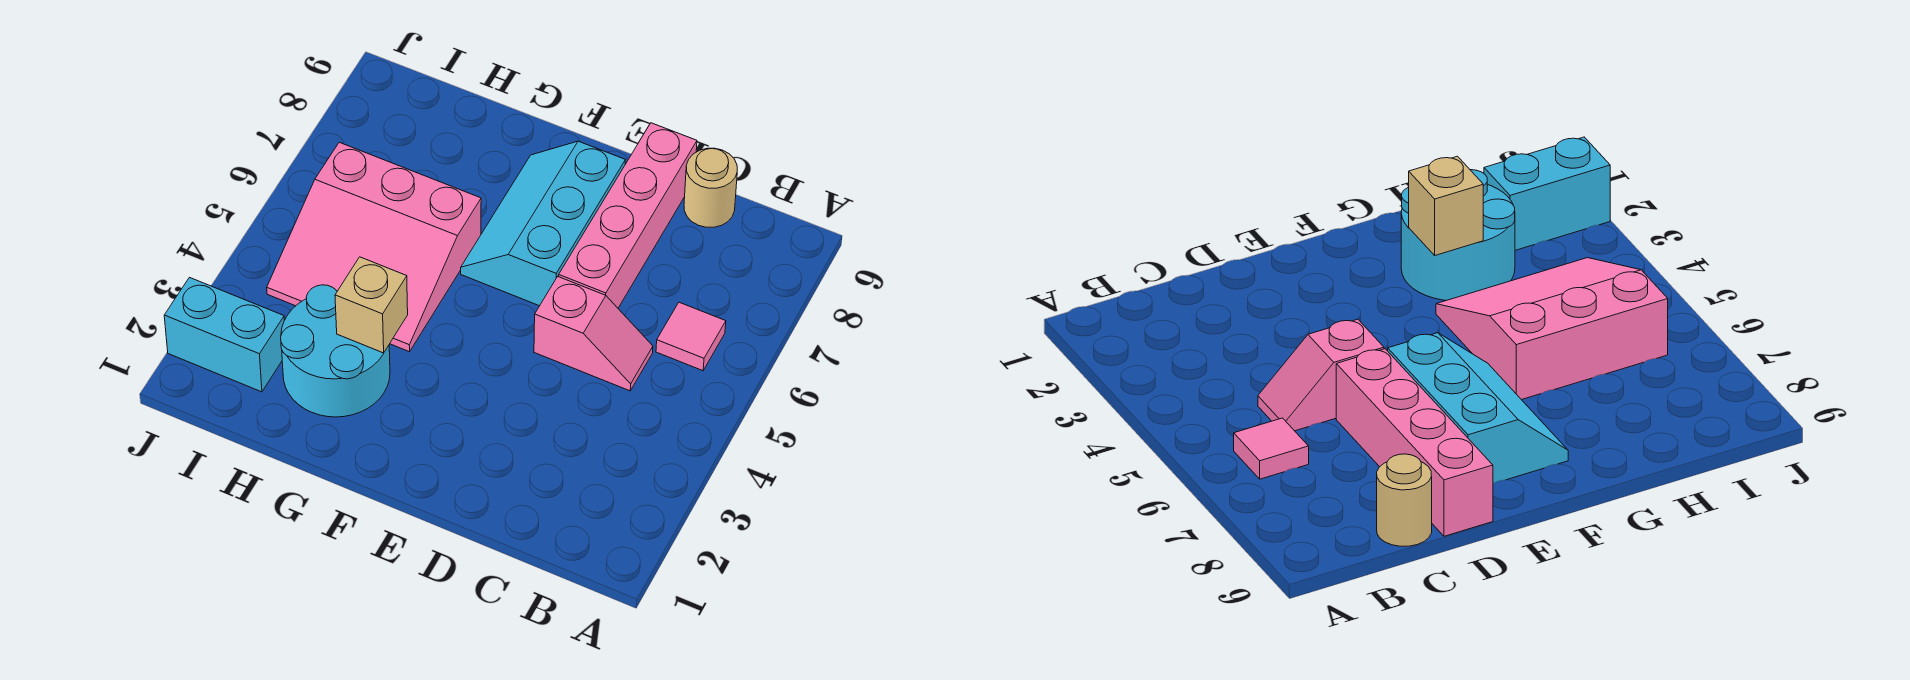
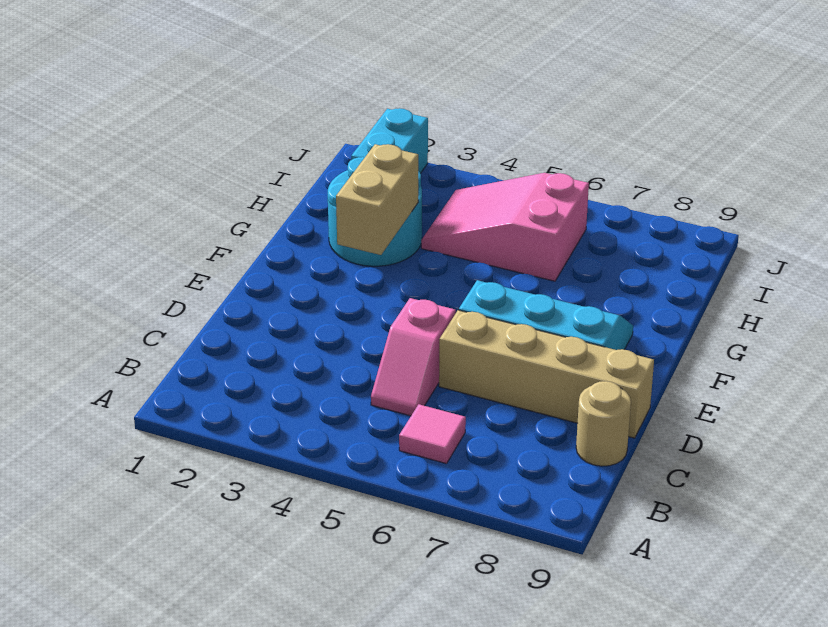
pink 1x4 brick [559,123,697,308] -> tan 1x4 brick [439,310,654,438]
tan 1x1 brick [335,257,408,353] -> tan 1x2 brick [336,144,418,255]
pink 3x3 slope [267,142,481,352] -> pink 2x3 slope [421,173,589,281]

